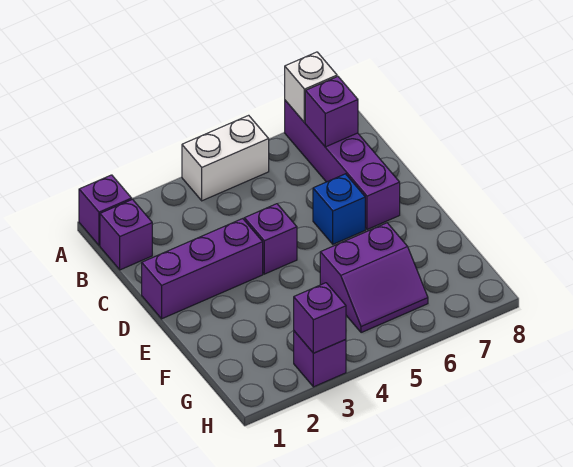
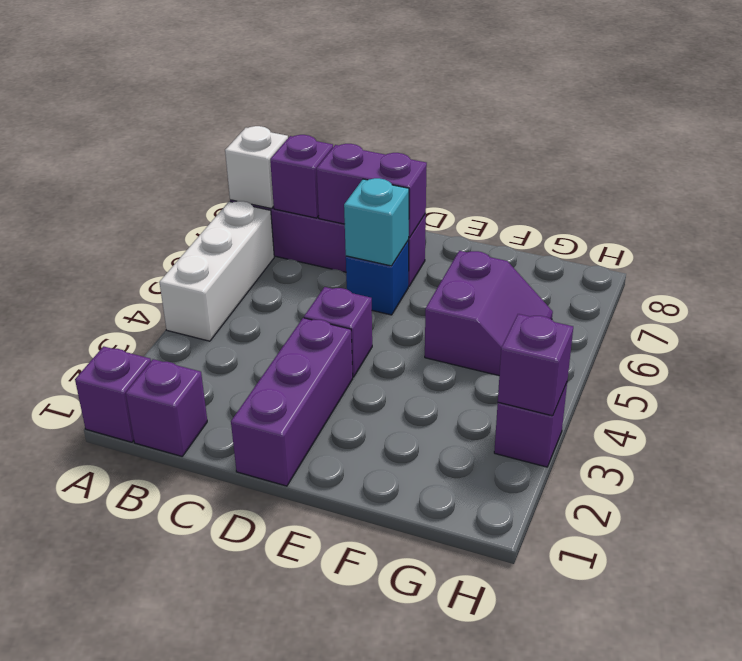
white 1x2 brick [182,115,269,201] -> white 1x3 brick [159,201,274,341]
none -> purple 1x2 brick [316,144,427,238]
none -> cyan 1x1 brick [344,178,409,266]

